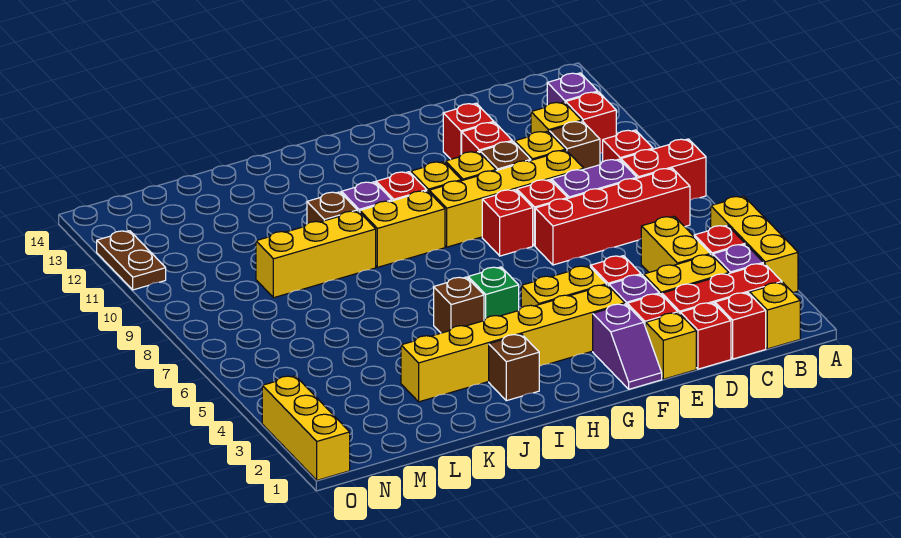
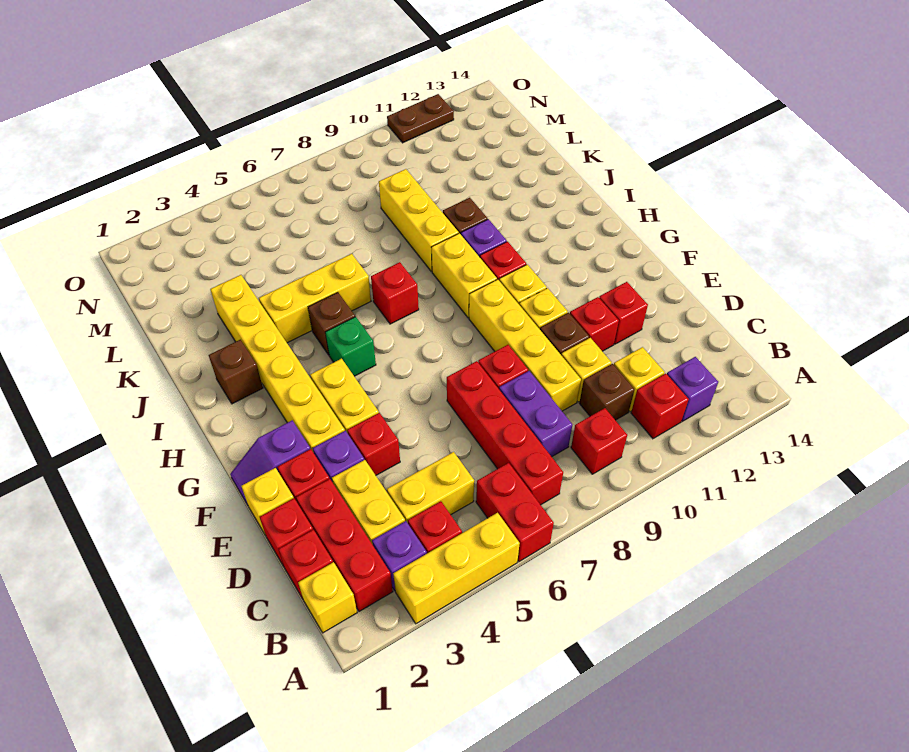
red 1x2 brick [621,139,706,200] -> red 1x2 brick moved to [476,463,554,562]
red 1x1 brick [482,190,533,256] -> red 1x1 brick moved to [371,262,419,324]
yellow 1x3 brick [262,376,350,480] -> yellow 1x3 brick moved to [259,254,371,343]

